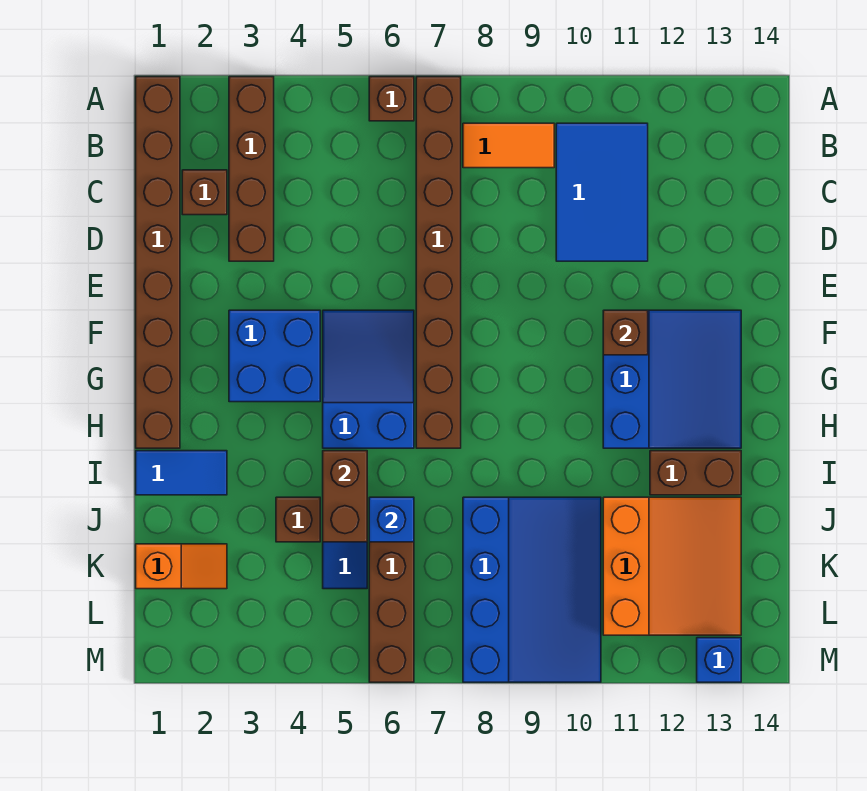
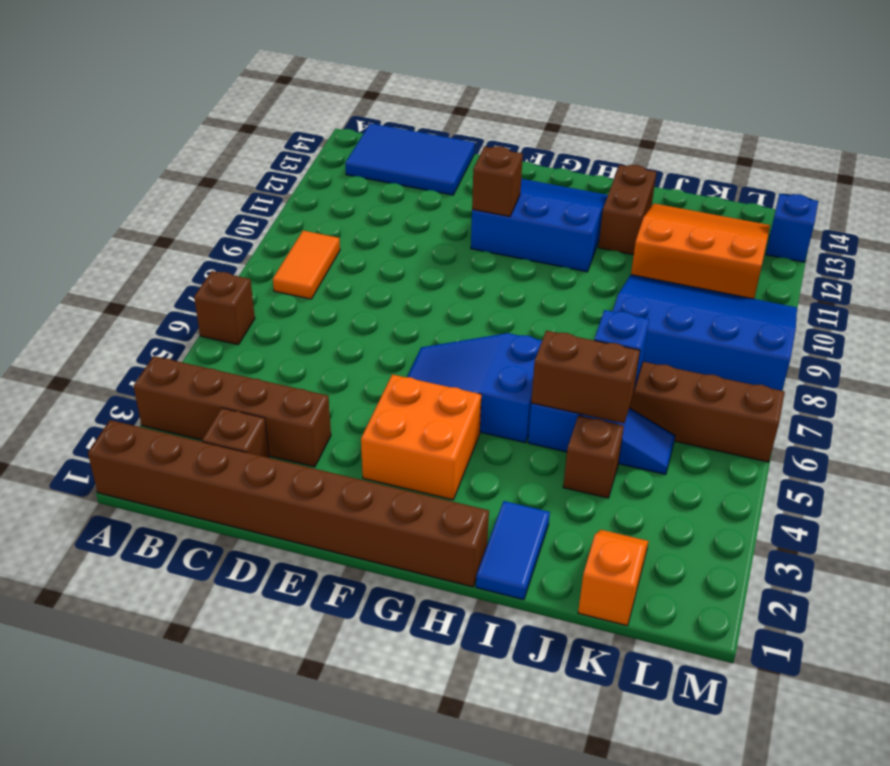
brown 1x8 brick [416,77,461,448] -> none
blue 2x3 tile [556,123,648,261] -> blue 2x3 tile moved to [345,123,475,195]
blue 2x2 brick [229,310,320,402] -> orange 2x2 brick [361,374,481,500]

